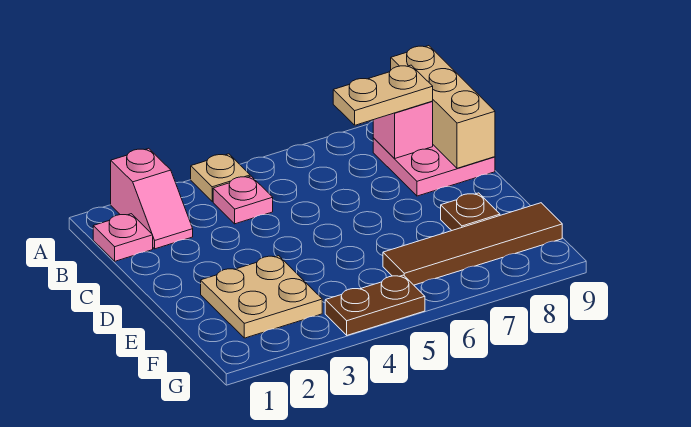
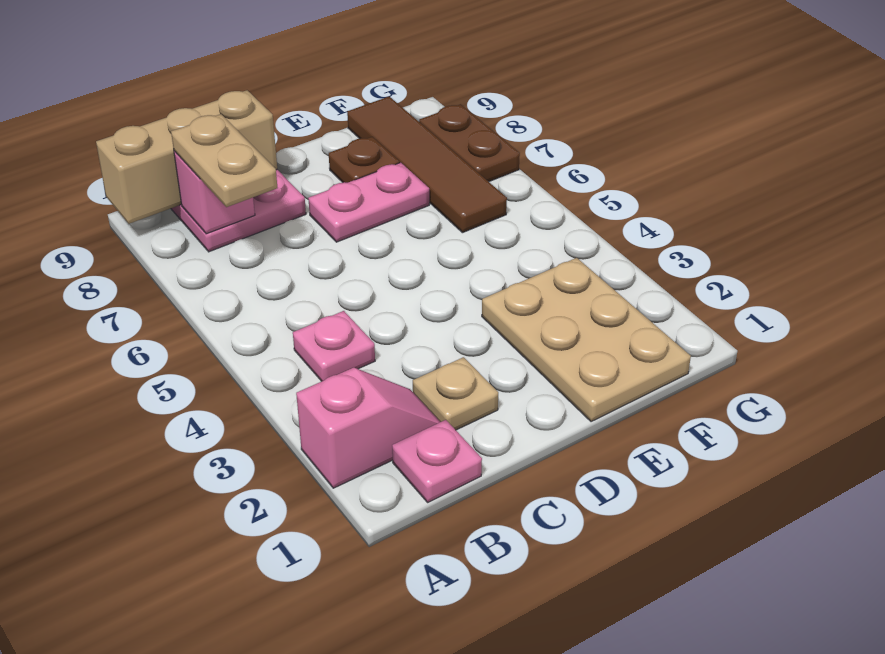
tan 1x1 plate [191,154,250,201] -> tan 1x1 plate moved to [413,357,498,430]
none -> pink 1x2 plate [308,163,429,242]
tan 2x2 plate [201,256,322,338] -> tan 2x3 plate [482,258,691,422]
brown 1x2 plate [325,275,425,335] -> brown 1x2 plate moved to [419,104,520,182]

